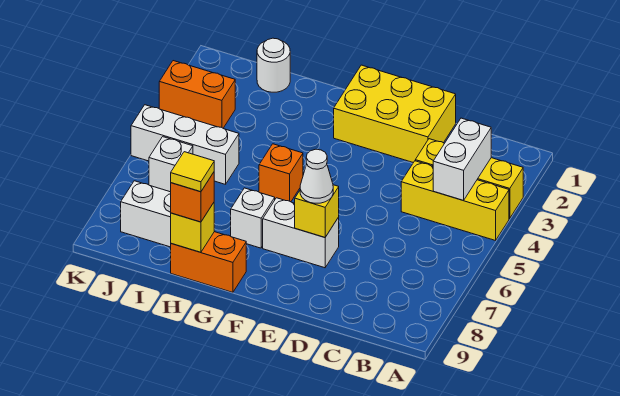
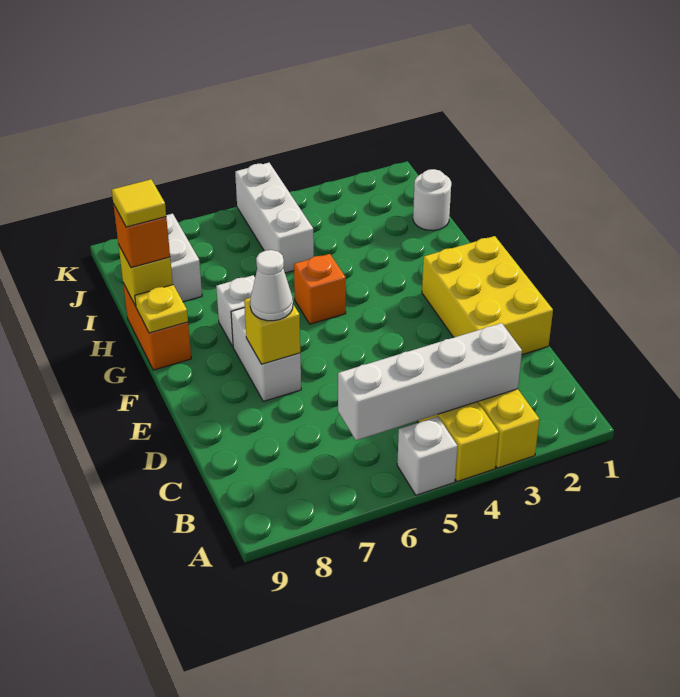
white 1x2 brick [433,118,491,200] -> white 1x4 brick [338,323,522,440]
none -> yellow 1x1 plate [135,285,188,333]
orange 1x2 brick [159,61,235,128] -> none
white 1x1 brick [149,137,193,192] -> white 1x1 brick moved to [397,417,457,495]

